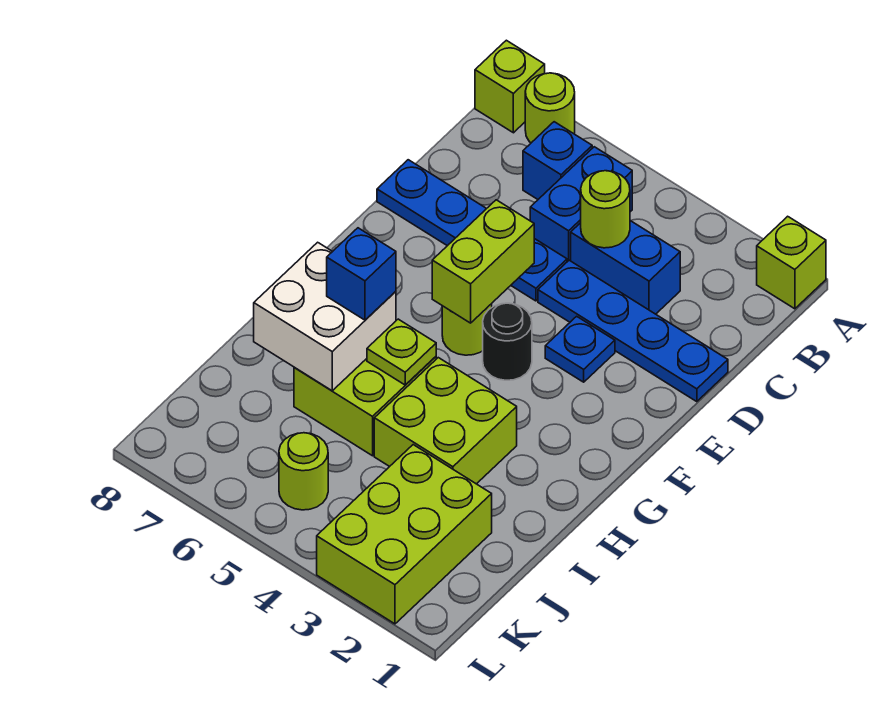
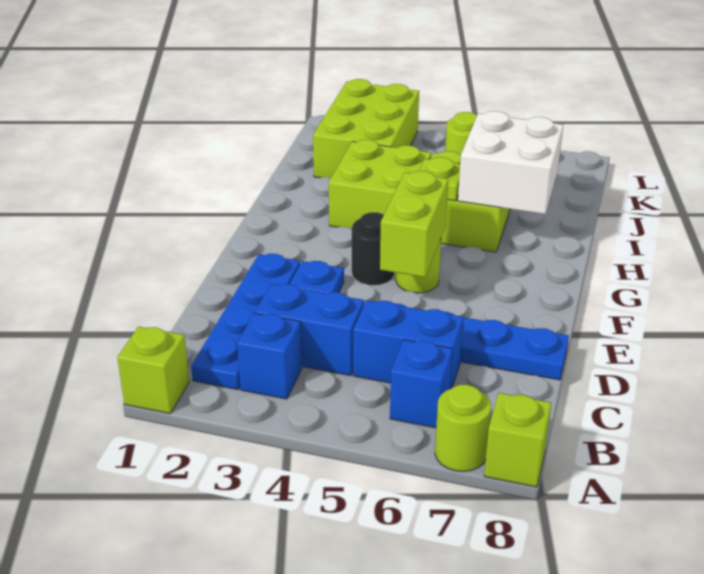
blue 1x2 brick [530,147,632,262] -> blue 1x2 brick turned to [353,300,463,389]
lime 1x1 round brick [581,171,630,248] -> none
blue 1x4 plate [538,260,728,402] -> blue 1x4 plate turned to [191,254,300,390]
blue 1x1 brick [327,228,396,320] -> blue 1x1 brick moved to [237,313,302,399]

